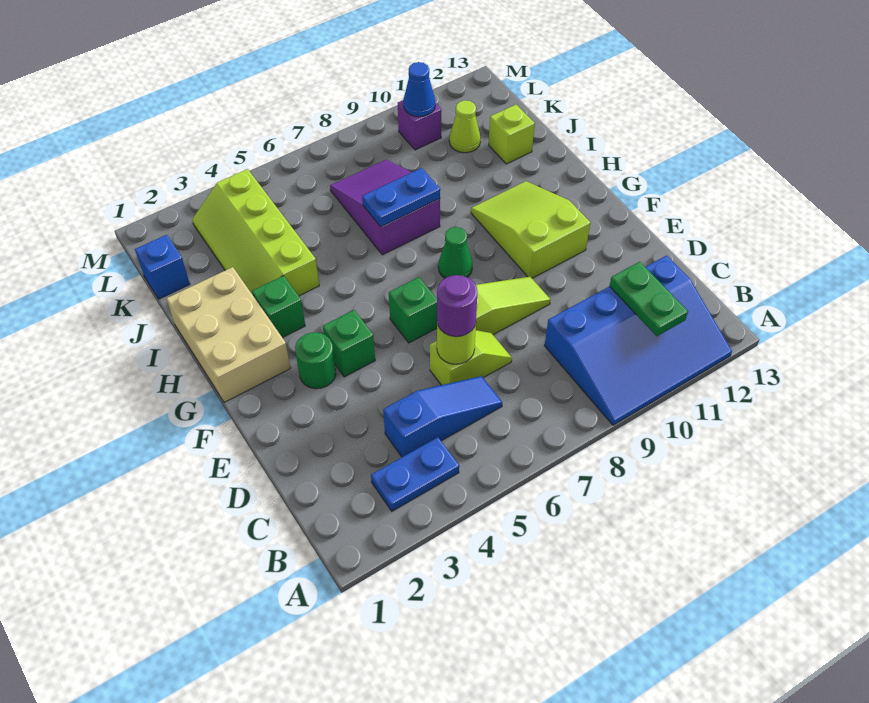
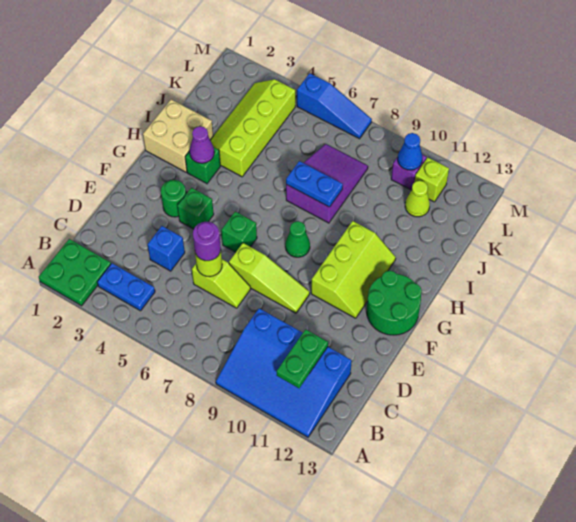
none -> green 2x2 plate [39,239,111,306]
blue 1x3 slope [383,376,502,457] -> blue 1x3 slope moved to [297,73,372,139]
lime 2x3 slope [471,181,590,278] -> lime 2x3 slope turned to [311,221,396,318]
none -> green 2x2 round brick [367,271,422,335]
tan 2x3 brick [166,267,291,403] -> tan 2x2 brick [143,99,213,172]
none -> purple 1x1 cone [190,126,214,163]
lime 1x1 brick [489,105,535,164] -> lime 1x1 brick moved to [415,158,449,202]
blue 1x1 brick [135,235,190,299] -> blue 1x1 brick moved to [148,226,185,271]

